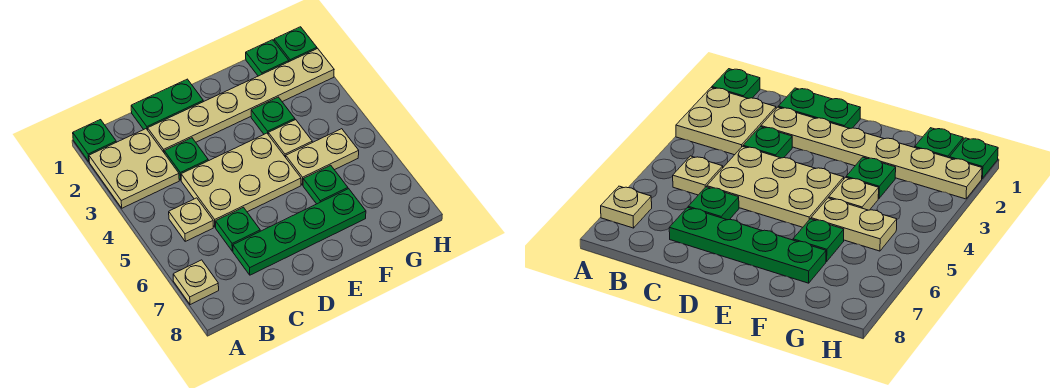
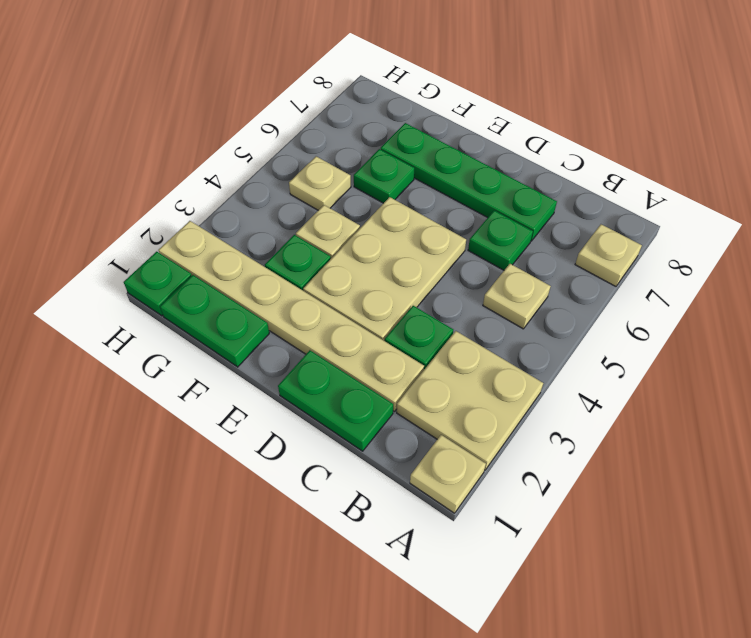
green 1x1 plate [73,120,116,162] -> tan 1x1 plate [410,435,486,513]
tan 2x3 plate [181,133,301,227] -> tan 2x3 plate turned to [303,197,466,341]
tan 1x2 plate [286,129,359,185] -> tan 1x1 plate [289,156,351,210]
green 1x1 plate [246,40,289,76] -> green 1x2 plate [160,275,269,367]

